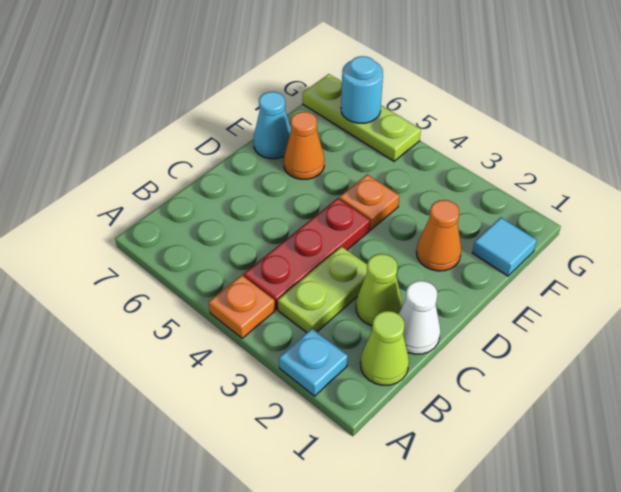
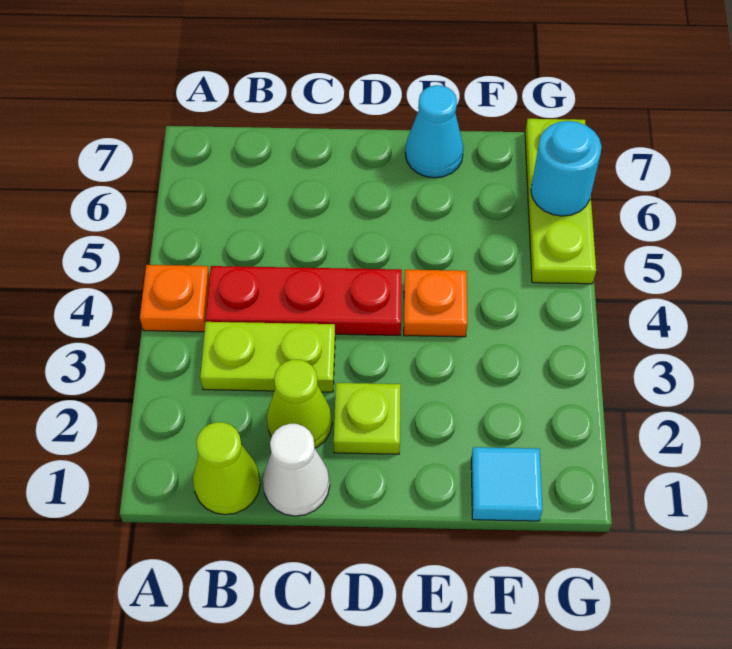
cyan 1x1 plate [279,329,348,396] -> none
none -> lime 1x1 plate [334,383,401,454]
orange 1x1 cone [416,200,461,271] -> none
orange 1x1 cone [284,112,324,179] -> none

